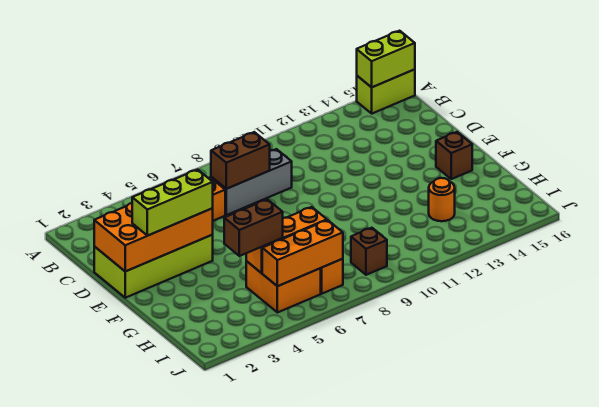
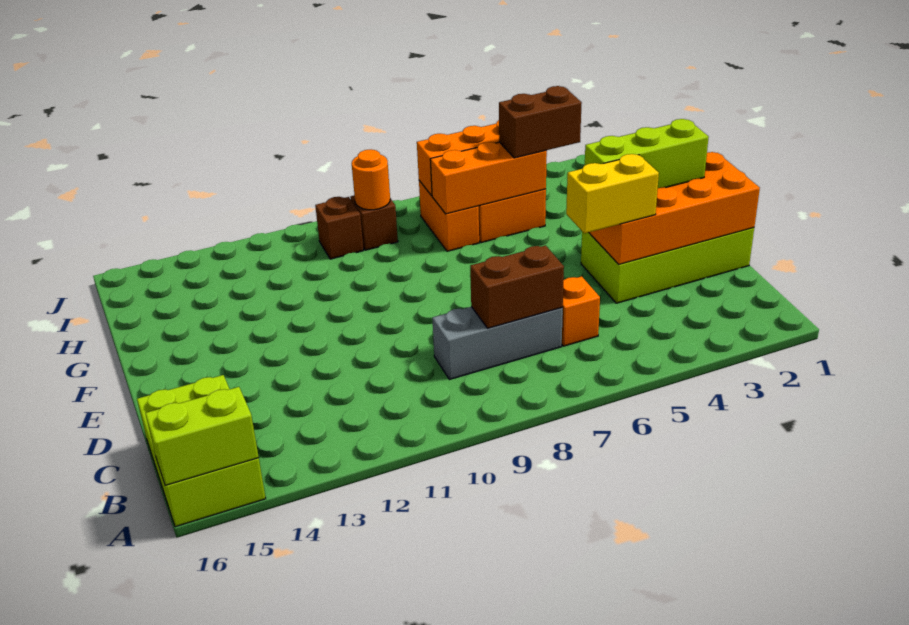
lime 1x2 brick [357,69,415,114] -> lime 2x3 brick [137,375,266,527]
none -> yellow 1x2 brick [566,154,659,233]
brown 1x1 brick [436,132,472,179] -> brown 1x1 brick moved to [315,197,363,259]
orange 1x1 round brick [429,178,455,221] -> orange 1x1 round brick moved to [352,150,390,210]

